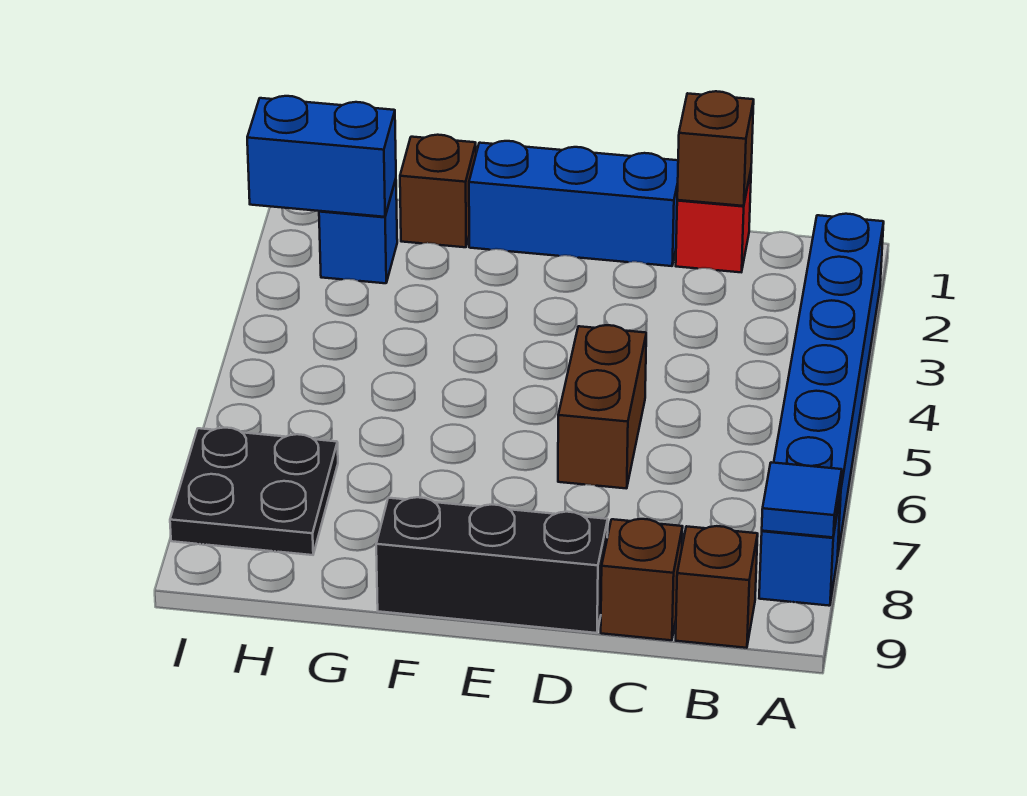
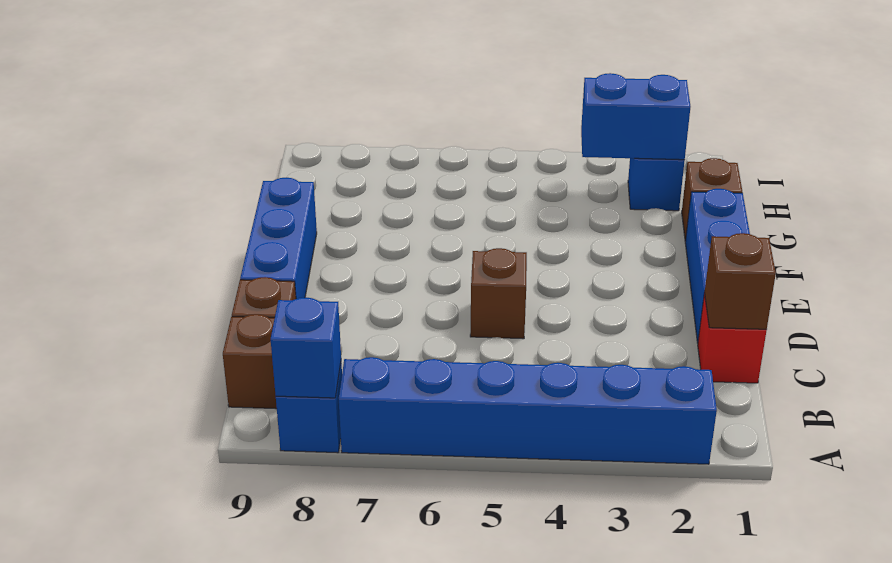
blue 1x1 tile [762,462,842,537] -> blue 1x1 brick [271,297,341,398]
brown 1x2 brick [558,325,646,489] -> brown 1x1 brick [470,248,527,339]
black 1x3 brick [376,497,608,633] -> blue 1x3 brick [240,178,317,299]
blue 1x2 brick [247,96,396,217] -> blue 1x2 brick turned to [581,73,690,160]
black 2x2 plate [170,428,338,555] -> none

